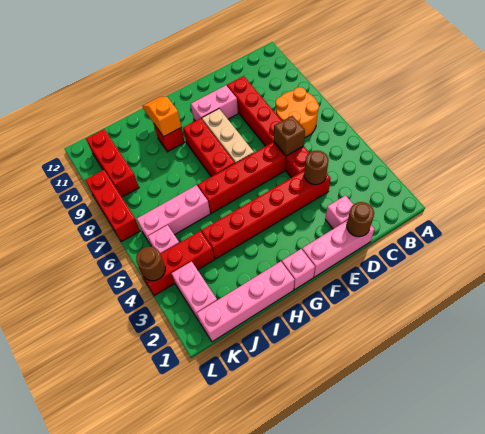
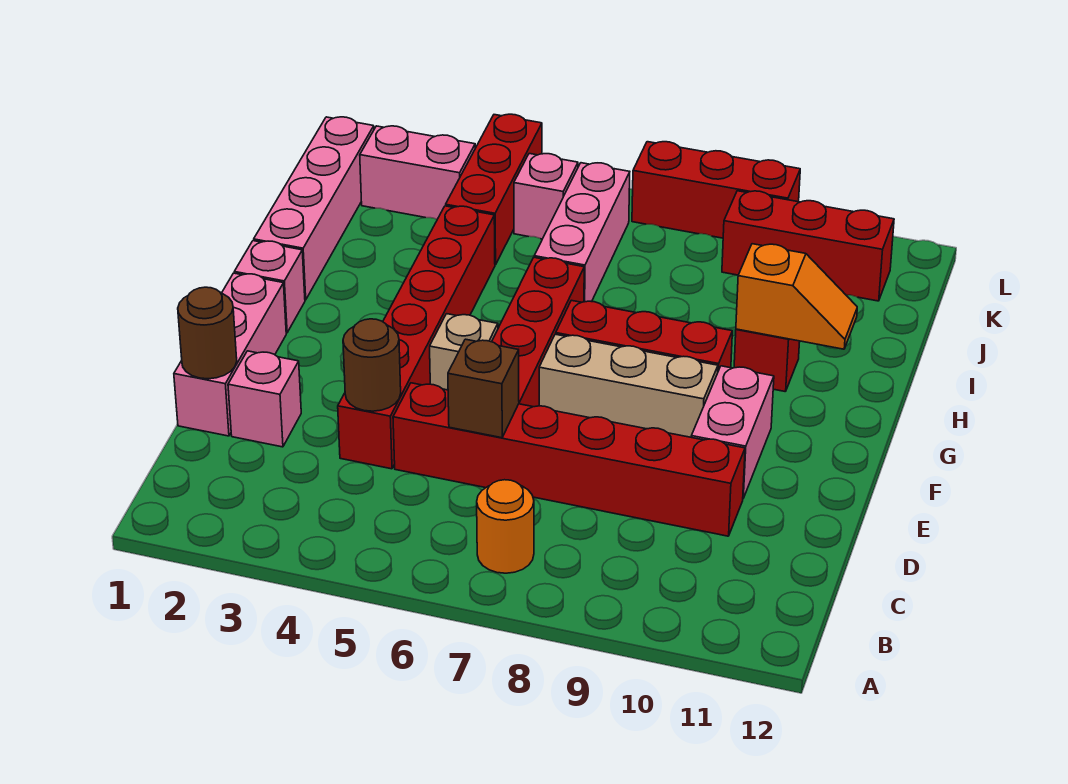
orange 2x2 round brick [276,87,319,137] -> orange 1x1 round brick [477,480,534,573]
none -> tan 1x1 brick [430,314,498,390]
brown 1x1 round brick [136,247,165,281] -> none

